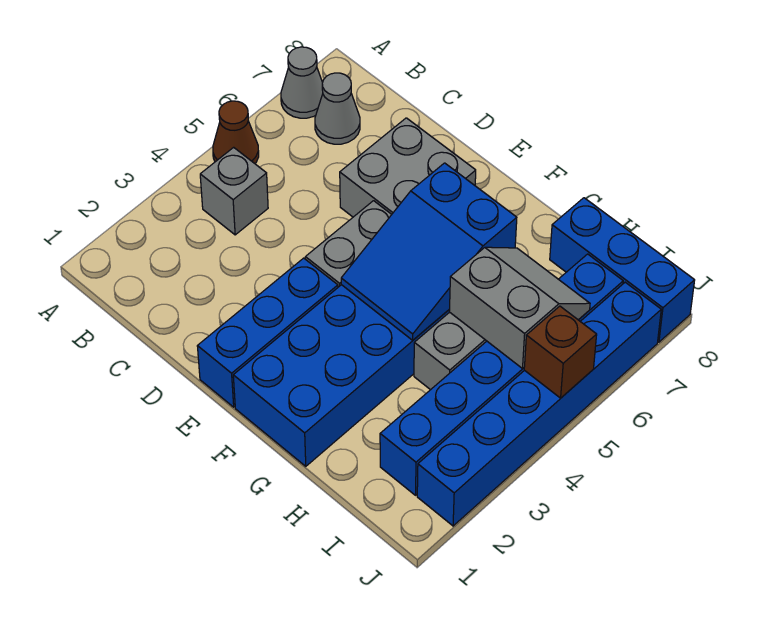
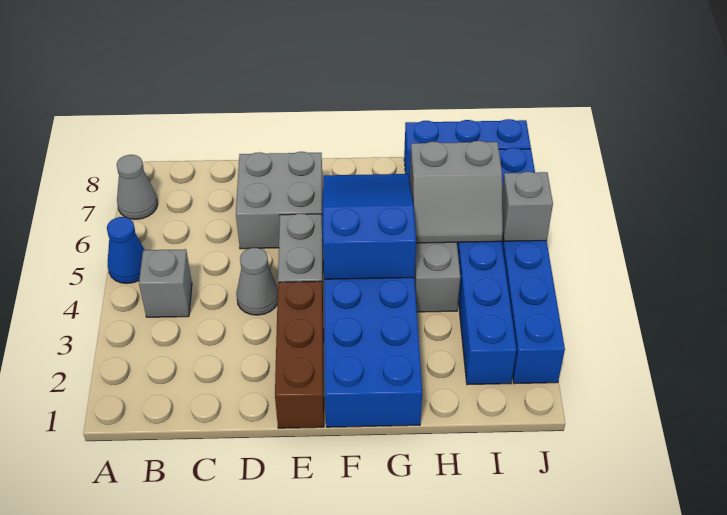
brown 1x1 cone [213,101,259,163] -> blue 1x1 cone [107,217,144,283]
grey 1x1 cone [315,73,360,144] -> grey 1x1 cone moved to [236,248,278,315]
blue 1x3 brick [197,258,338,407] -> brown 1x3 brick [275,281,324,428]
blue 2x3 slope [341,163,517,340] -> blue 2x3 slope turned to [322,174,416,279]
grey 2x2 slope [449,247,590,368] -> grey 2x2 slope turned to [410,141,503,243]
brown 1x1 brick [524,306,597,398] -> grey 1x1 brick [502,172,553,241]

